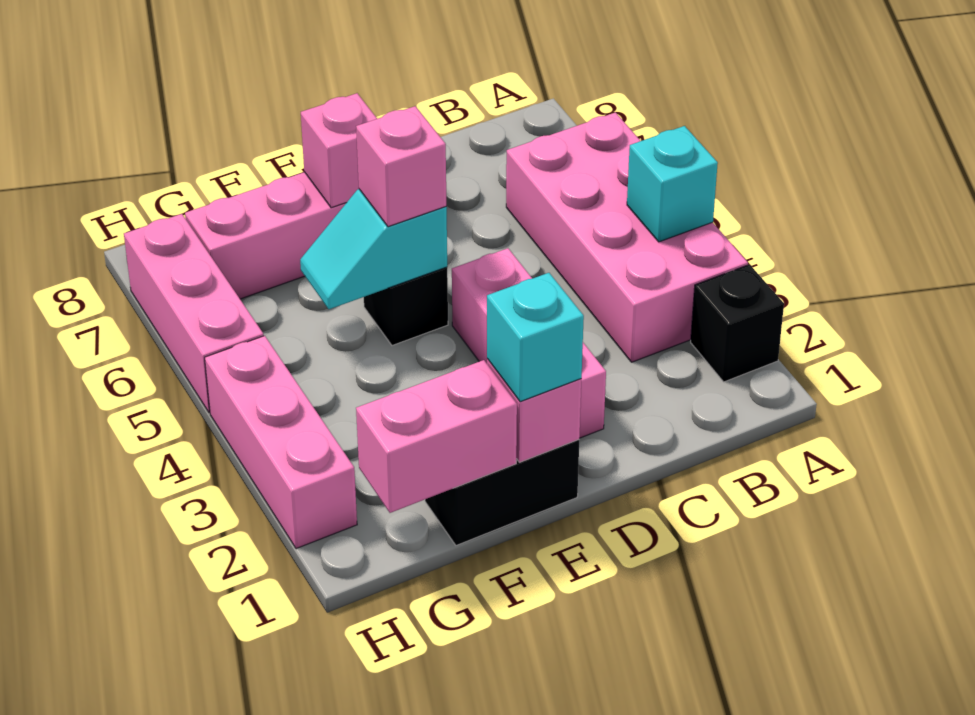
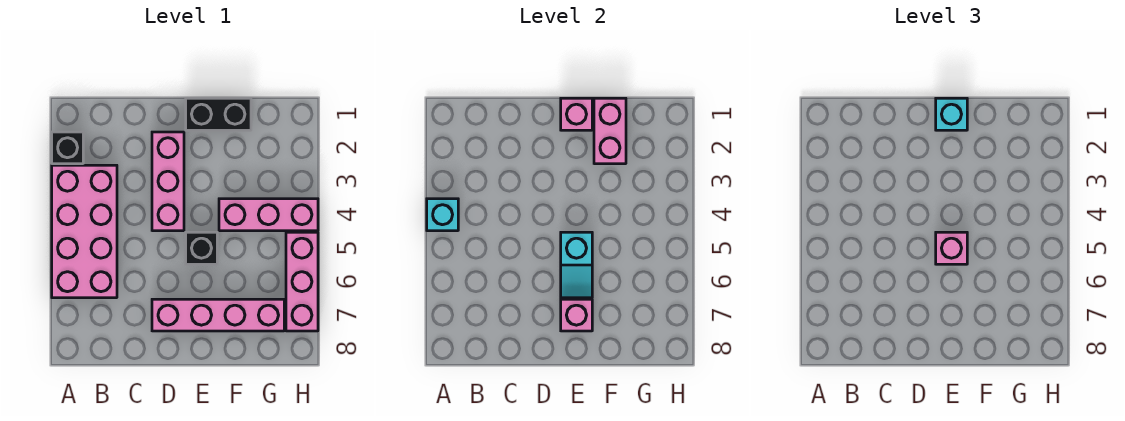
cyan 1x2 slope [300,189,447,309] -> cyan 1x2 slope turned to [561,232,592,298]
pink 1x2 brick [356,360,517,513] -> pink 1x2 brick turned to [594,98,626,164]
pink 1x3 brick [205,336,357,549] -> pink 1x3 brick turned to [219,199,318,231]

